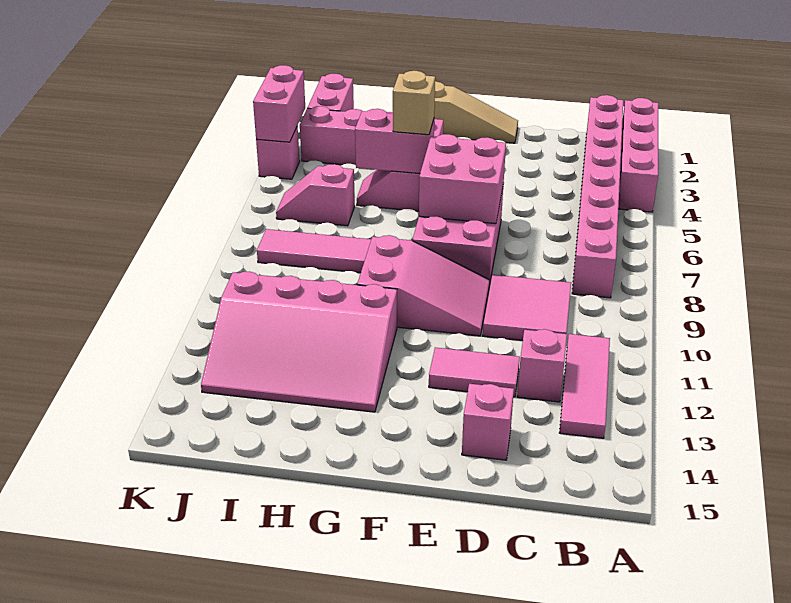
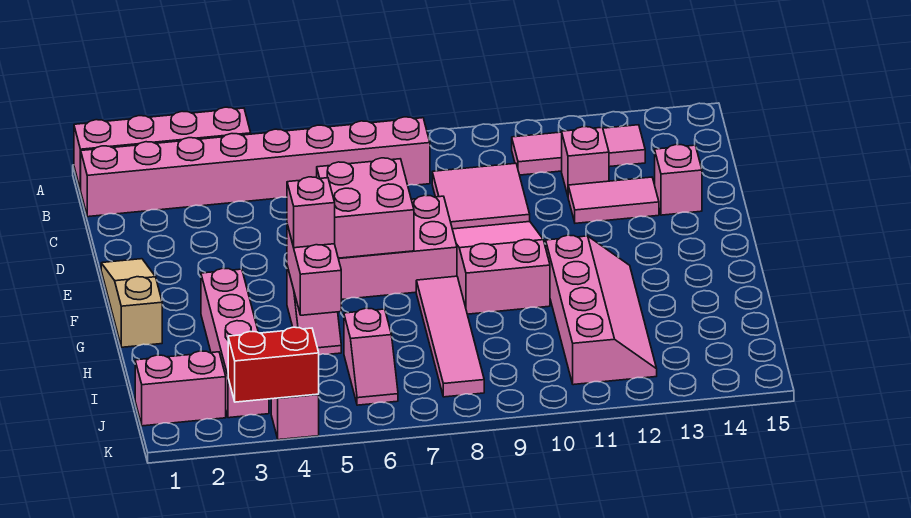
pink 1x2 tile [429,347,520,397] -> pink 1x2 tile turned to [568,177,659,223]
tan 1x1 brick [393,71,435,135] -> pink 1x1 brick [287,177,335,248]
pink 3x4 slope [201,272,397,412] -> pink 2x4 slope [546,235,657,385]
pink 1x2 brick [253,65,305,142] -> red 1x2 brick [228,327,319,402]

